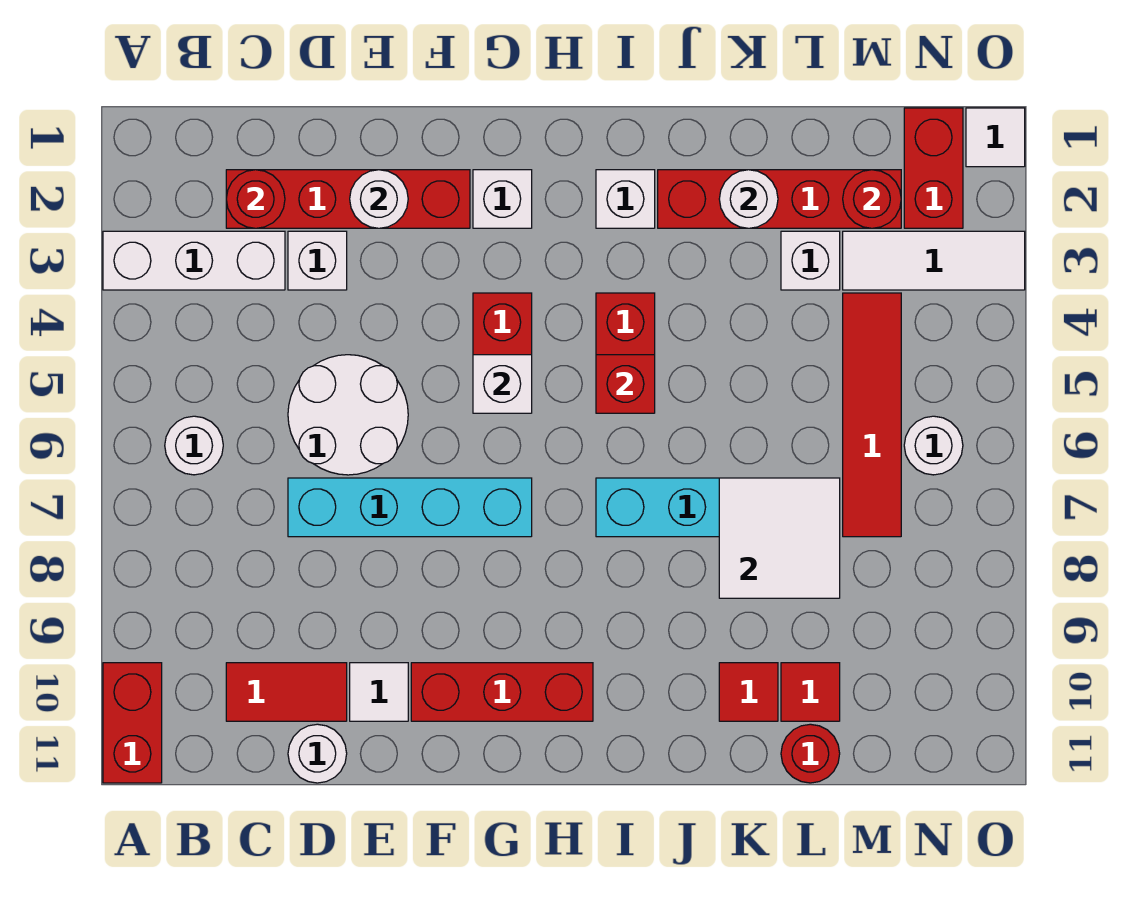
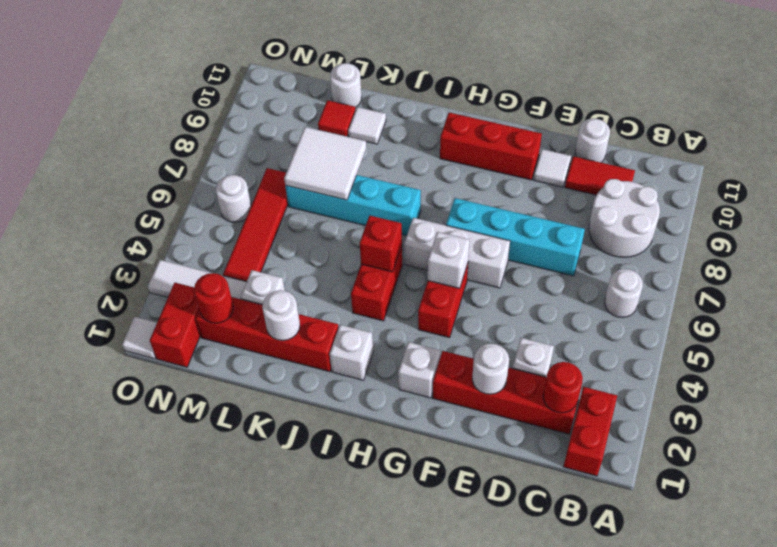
white 1x3 brick [103,231,285,290] -> white 1x3 brick moved to [404,218,510,288]
red 1x2 brick [103,663,162,783] -> red 1x2 brick moved to [563,387,617,476]
white 2x2 round brick [288,355,408,475] -> white 2x2 round brick moved to [589,179,660,257]
red 1x1 tile [719,663,778,721] -> white 1x1 tile [348,107,386,144]
red 1x1 round brick [781,724,840,783] -> white 1x1 round brick [330,63,362,107]

